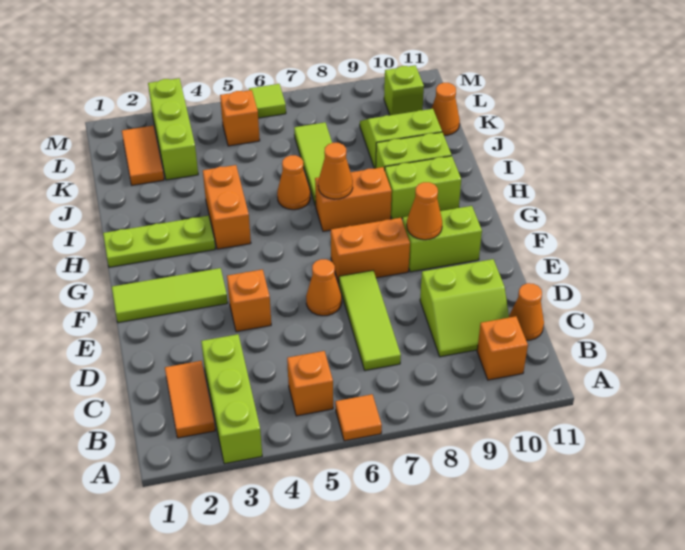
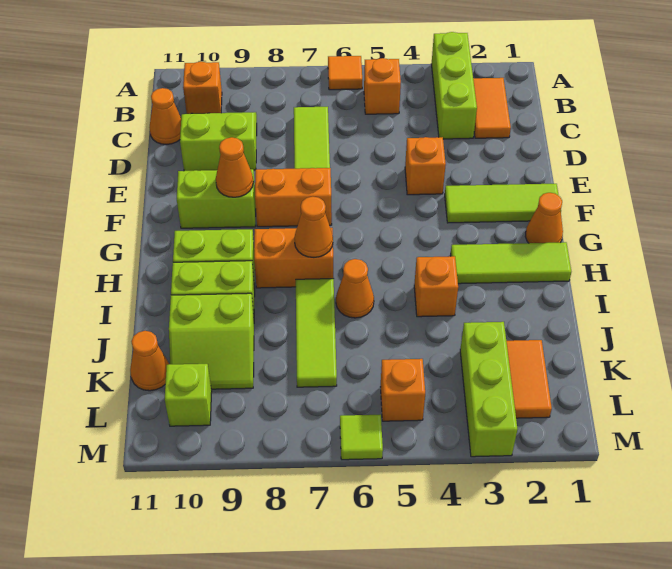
orange 1x1 cone [306,259,342,316] -> orange 1x1 cone moved to [525,193,563,243]
lime 1x3 plate [103,216,215,267] -> lime 1x3 tile [451,242,571,284]
orange 1x2 brick [203,165,251,249] -> orange 1x1 brick [414,256,458,317]

